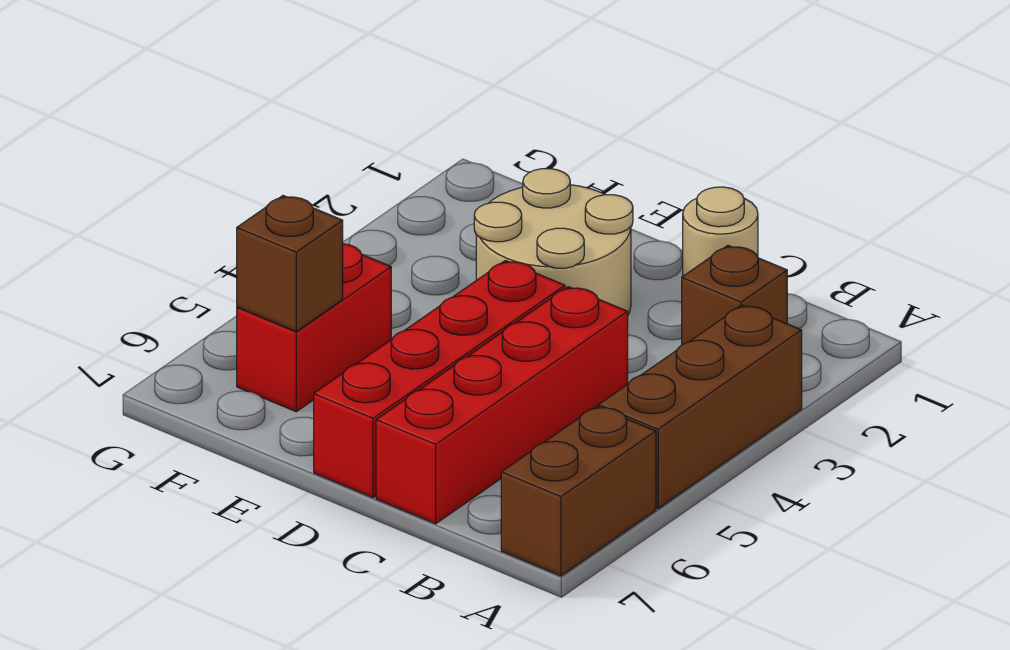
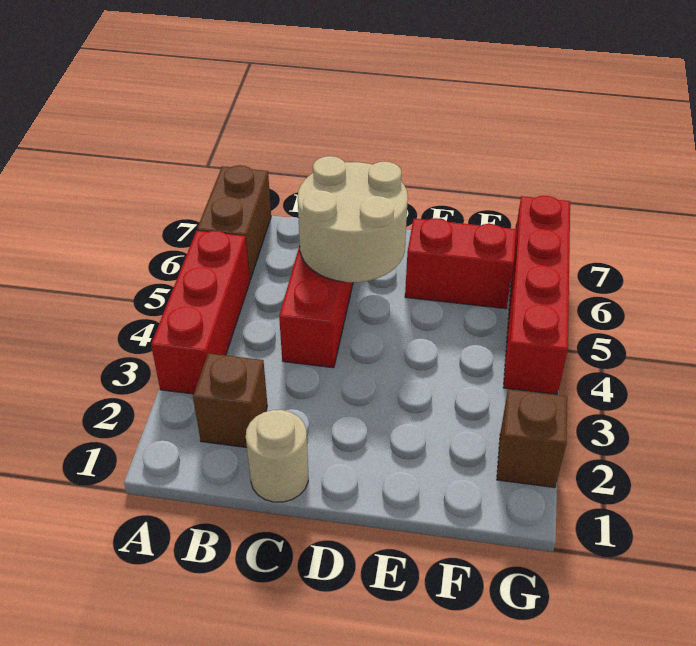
brown 1x3 brick [599,305,802,508] -> red 1x3 brick [151,231,250,394]
tan 2x2 round brick [474,169,633,315] -> tan 2x2 round brick moved to [298,156,408,282]
red 1x4 brick [314,261,565,498] -> red 1x4 brick moved to [503,196,570,394]
red 1x2 brick [237,244,391,412] -> red 1x2 brick turned to [405,218,516,309]
brown 1x1 brick [237,196,343,331] -> brown 1x1 brick moved to [497,389,567,488]

